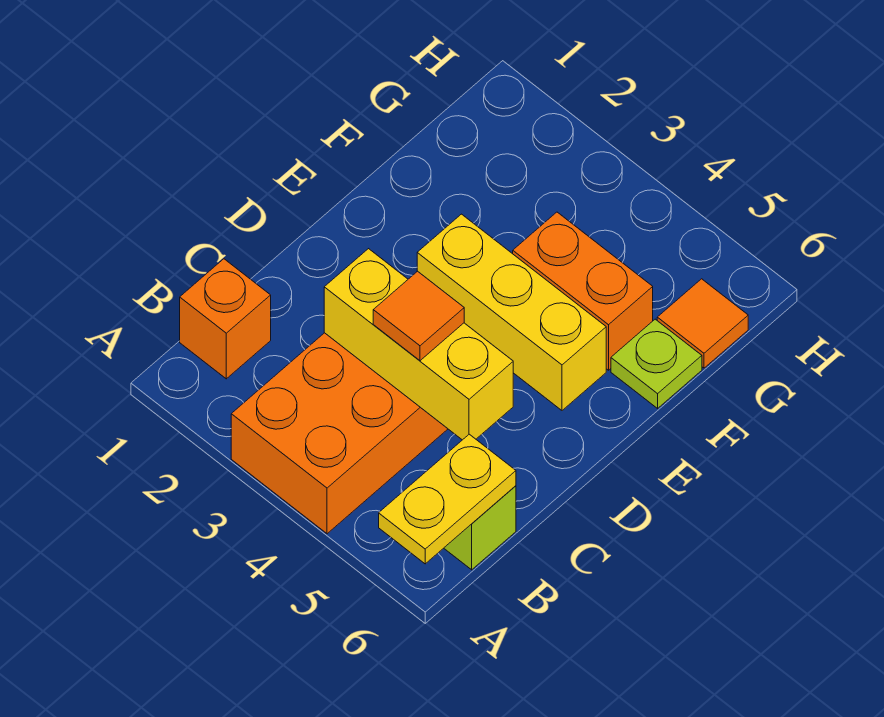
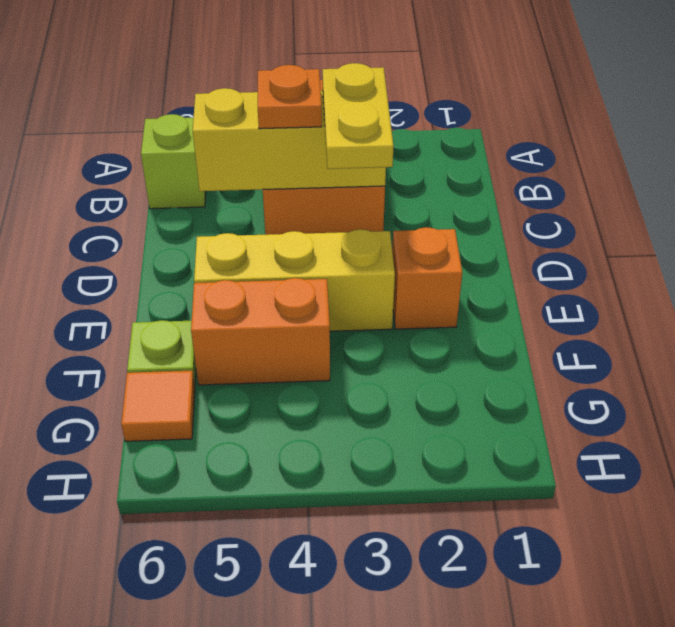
yellow 1x2 plate [379,434,516,564] -> yellow 1x2 plate moved to [323,63,394,169]
orange 1x1 brick [180,259,271,379] -> orange 1x1 brick moved to [392,227,462,329]
orange 1x1 tile [373,271,464,361] -> orange 1x1 plate [258,65,322,129]

